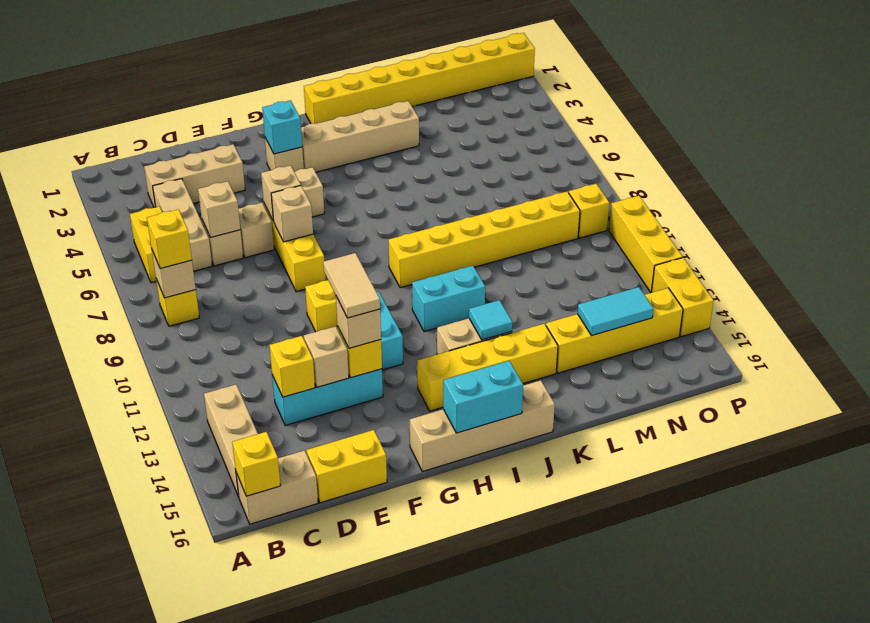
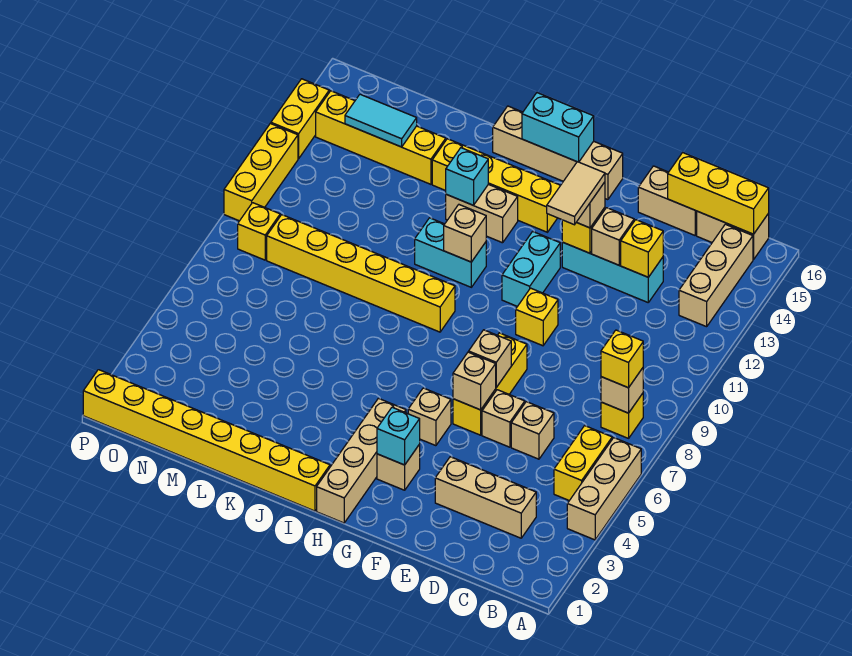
yellow 1x1 brick [232,432,280,496] -> yellow 1x3 brick [668,153,769,234]
tan 1x3 brick [153,179,212,271] -> tan 1x3 brick moved to [567,438,641,540]
tan 1x1 brick [198,181,240,238] -> tan 1x1 brick moved to [444,205,486,262]
yellow 1x2 brick [306,430,387,503] -> tan 1x2 brick [638,166,697,235]
tan 1x4 brick [301,101,419,172] -> tan 1x4 brick turned to [317,398,406,523]
cyan 1x1 tile [469,300,513,340] -> cyan 1x1 brick [446,148,488,205]

